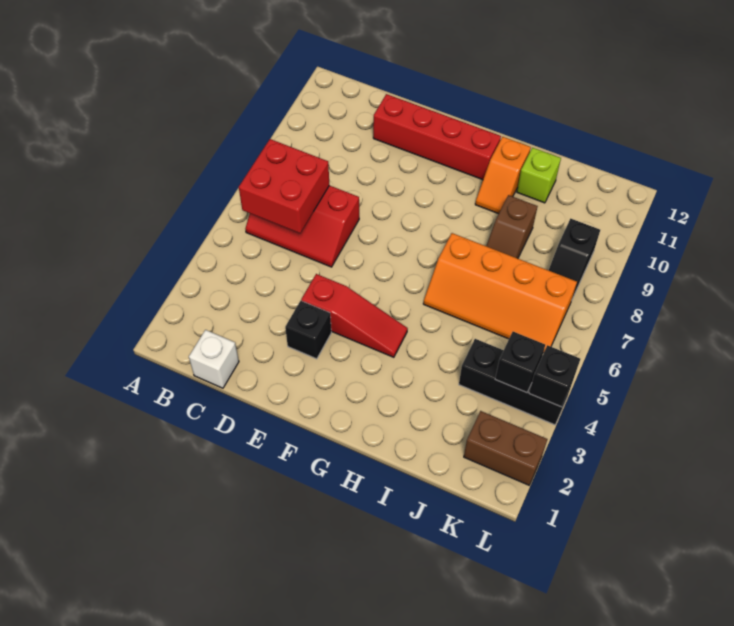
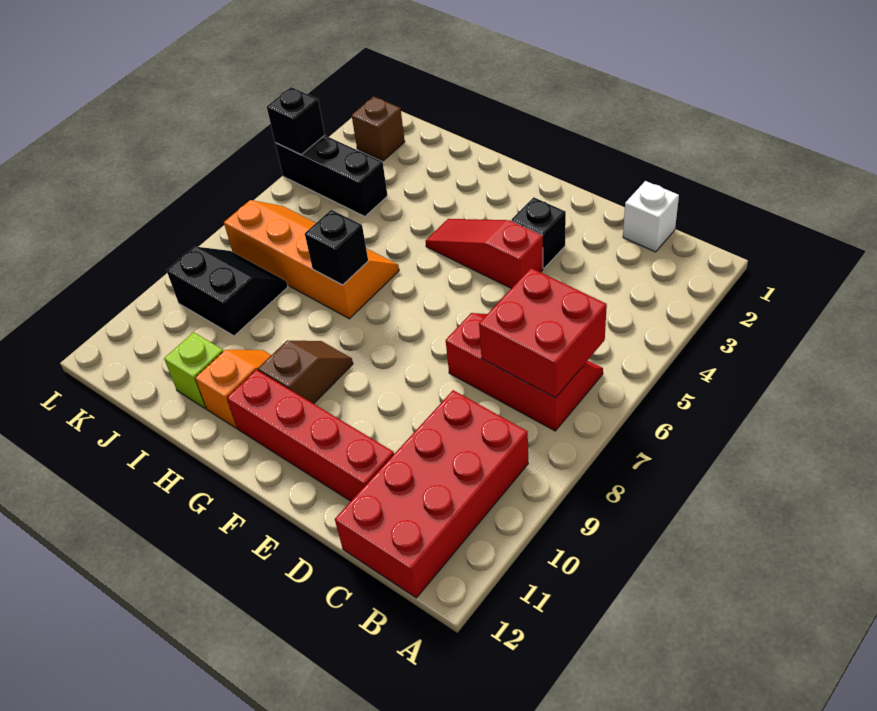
none -> red 2x4 brick [335,390,528,598]
brown 1x2 slope [487,195,538,258] -> brown 1x2 slope moved to [258,341,353,404]
brown 1x2 brick [464,411,548,485] -> brown 1x1 brick [352,96,405,161]
black 1x1 brick [495,332,545,393] -> black 1x1 brick moved to [305,210,368,285]
black 1x2 slope [549,219,600,299] -> black 2x2 slope [167,247,288,336]

